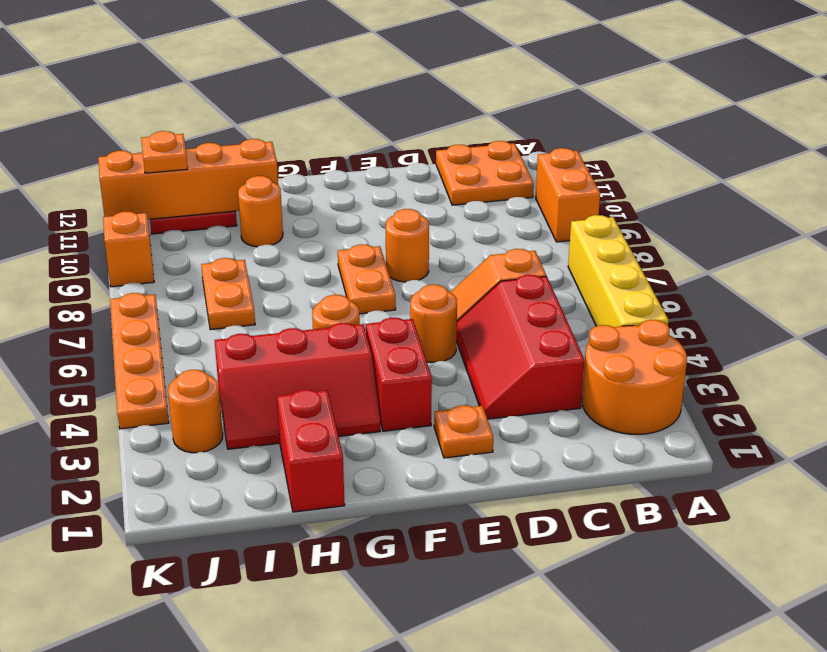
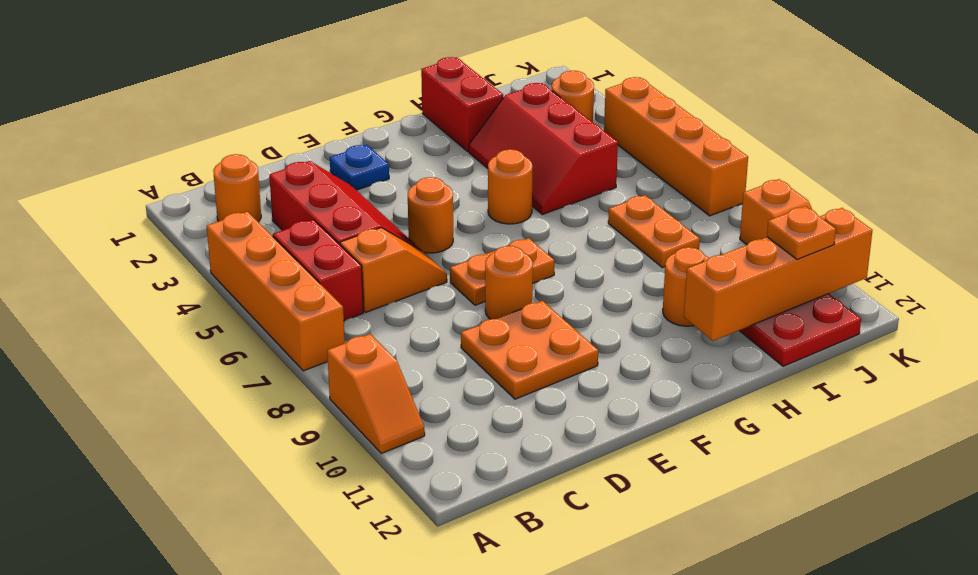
orange 2x2 round brick [582,320,687,434] -> orange 1x1 round brick [213,154,261,222]
yellow 1x4 brick [568,215,668,327] -> orange 1x4 brick [207,212,345,371]
orange 1x2 brick [536,148,600,242] -> orange 1x2 slope [327,334,425,453]
orange 2x2 plate [436,141,534,205] -> orange 2x2 plate moved to [461,301,598,399]
orange 1x1 plate [434,405,493,458] -> blue 1x1 plate [330,145,389,190]
red 1x2 brick [366,318,432,431] -> red 1x2 brick moved to [273,220,363,321]
orange 1x2 plate [338,244,396,314] -> orange 1x2 plate turned to [450,238,555,305]
red 2x3 slope [215,323,380,449] -> red 2x3 slope turned to [469,83,618,215]
orange 1x4 plate [110,293,169,429] -> orange 1x4 brick [604,77,748,216]

